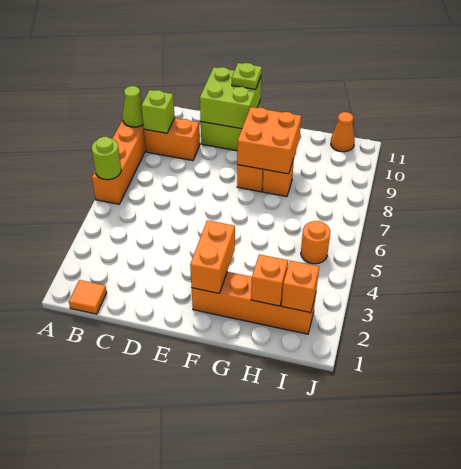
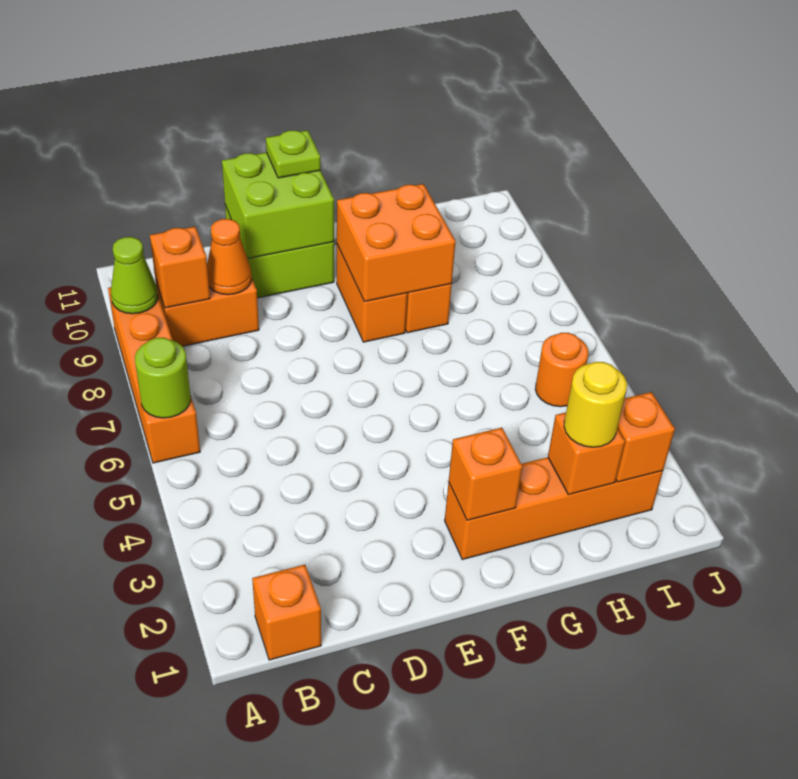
orange 1x1 tile [69,280,107,314] -> orange 1x1 brick [252,565,321,660]
lime 1x1 brick [141,90,175,133] -> orange 1x1 brick [150,227,210,308]
orange 1x2 brick [190,220,235,293] -> orange 1x1 brick [449,428,522,520]
none -> yellow 1x1 round brick [564,362,627,447]
orange 1x1 cone [331,112,355,152] -> orange 1x1 cone moved to [207,219,252,295]

